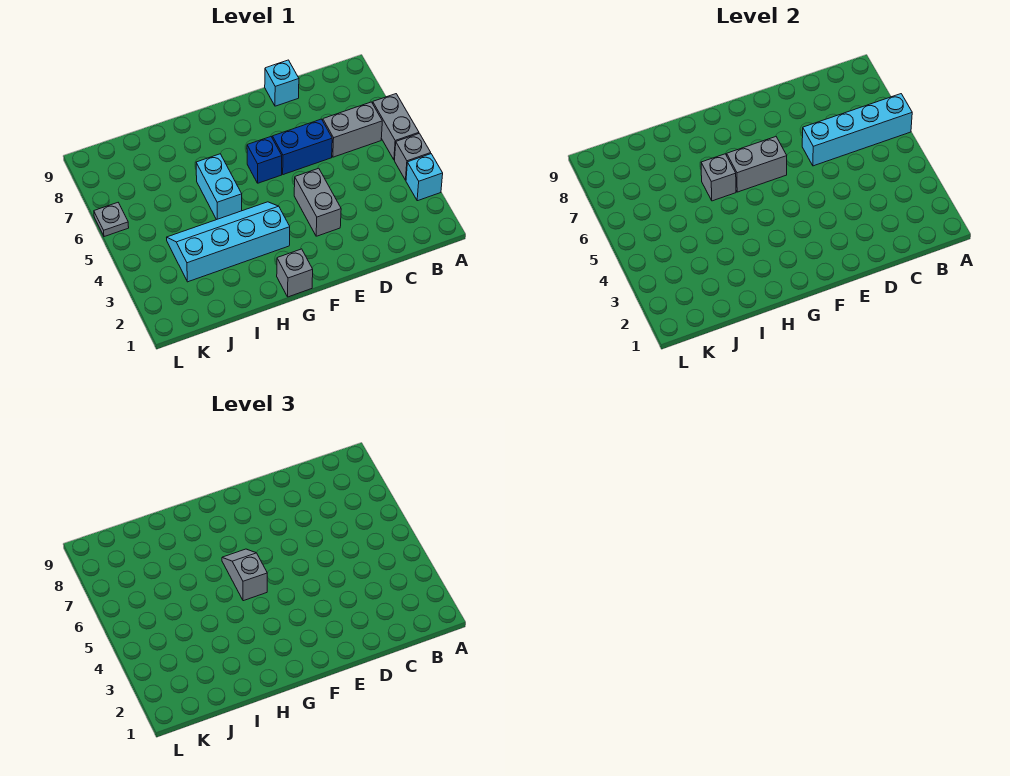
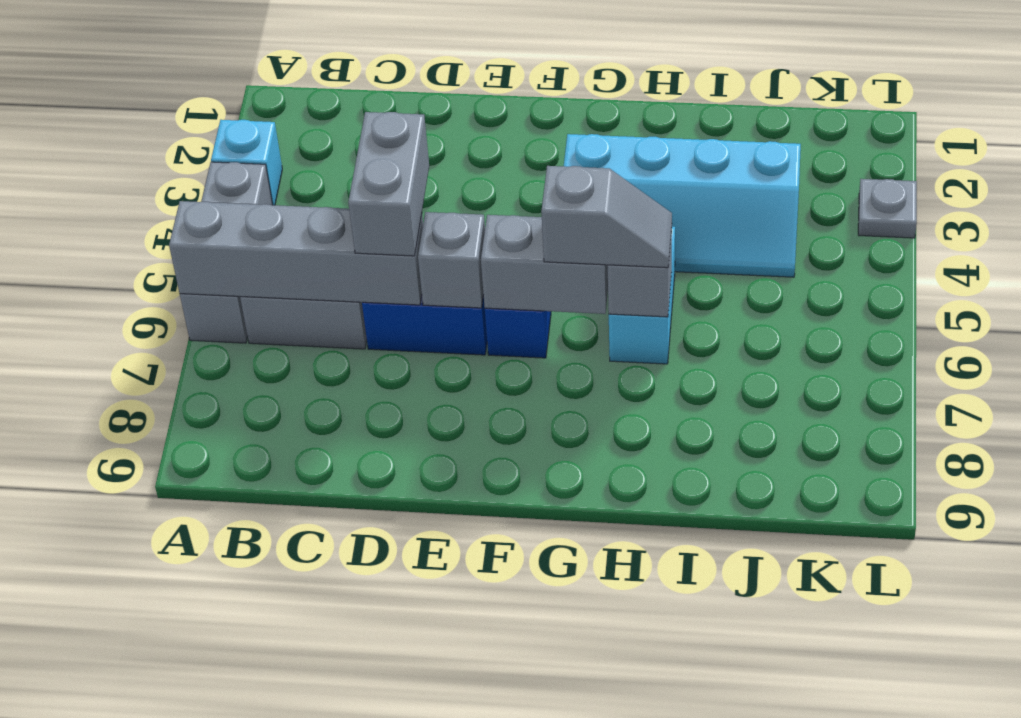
cyan 1x4 brick [802,94,912,166] -> grey 1x4 brick [169,201,423,305]
cyan 1x1 brick [265,60,299,106] -> none
grey 1x2 brick [294,168,341,236] -> grey 1x2 brick moved to [348,112,429,256]
grey 1x1 brick [277,249,313,297] -> grey 1x1 brick moved to [418,212,485,308]
grey 1x2 slope [222,549,267,601] -> grey 1x2 slope turned to [541,166,672,268]
grey 1x1 plate [94,203,129,237] -> grey 1x1 plate moved to [858,179,917,238]

